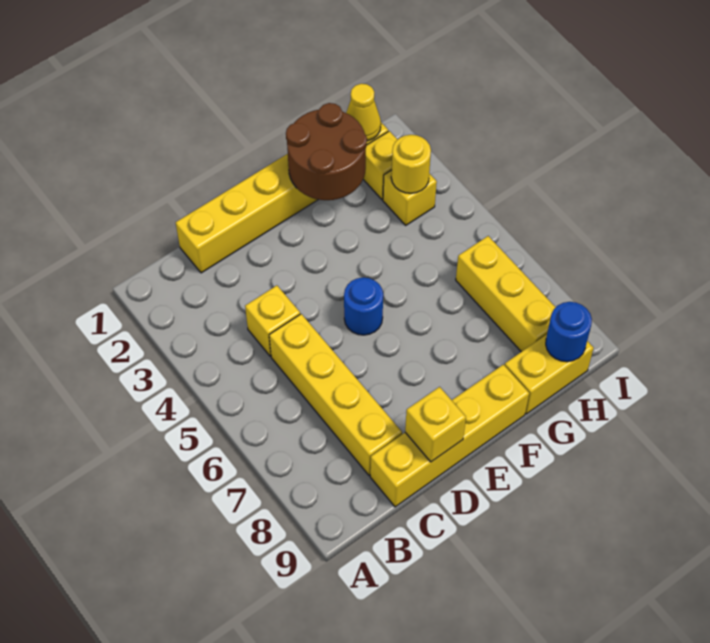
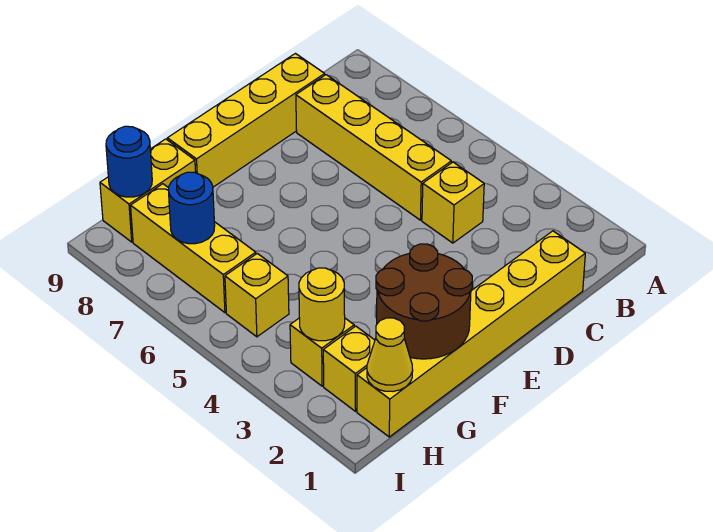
yellow 1x1 brick [405,387,466,462] -> yellow 1x1 brick moved to [225,253,289,337]
blue 1x1 round brick [344,277,383,335] -> blue 1x1 round brick moved to [169,172,215,244]

